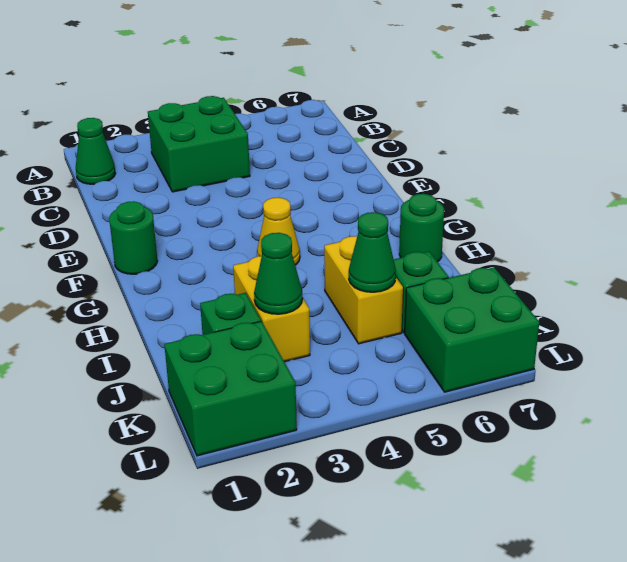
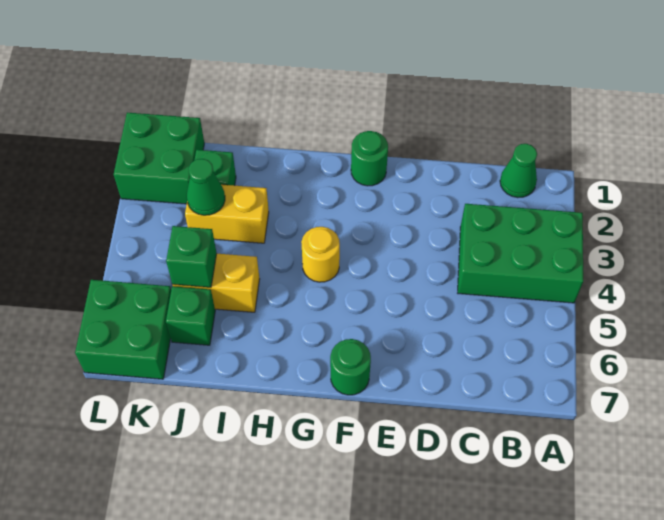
green 2x2 brick [148,96,250,192] -> green 2x3 brick [458,204,583,303]
yellow 1x1 cone [257,197,300,265] -> yellow 1x1 round brick [301,227,340,282]
green 1x1 round brick [399,194,444,262] -> green 1x1 round brick moved to [330,339,371,395]
green 1x1 cone [349,212,396,292] -> green 1x1 brick [166,226,217,287]

